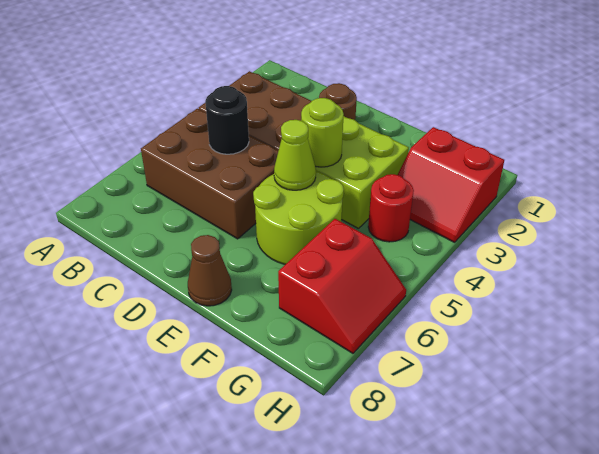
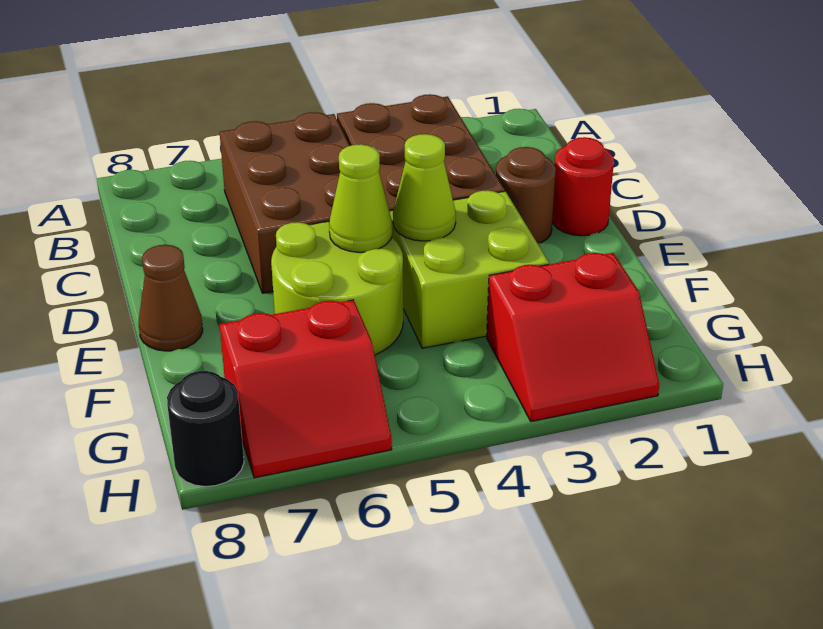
black 1x1 round brick [205,86,249,154] -> black 1x1 round brick moved to [167,371,244,487]
lime 1x1 round brick [301,98,344,167] -> lime 1x1 cone [393,134,456,241]
red 2x2 slope [398,127,504,242] -> red 2x2 slope turned to [487,253,659,422]
red 1x1 round brick [368,174,414,242] -> red 1x1 round brick moved to [552,137,614,236]

